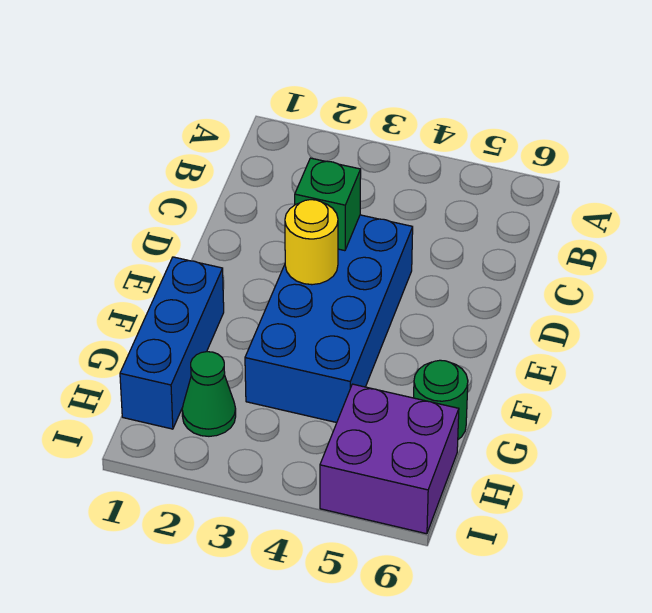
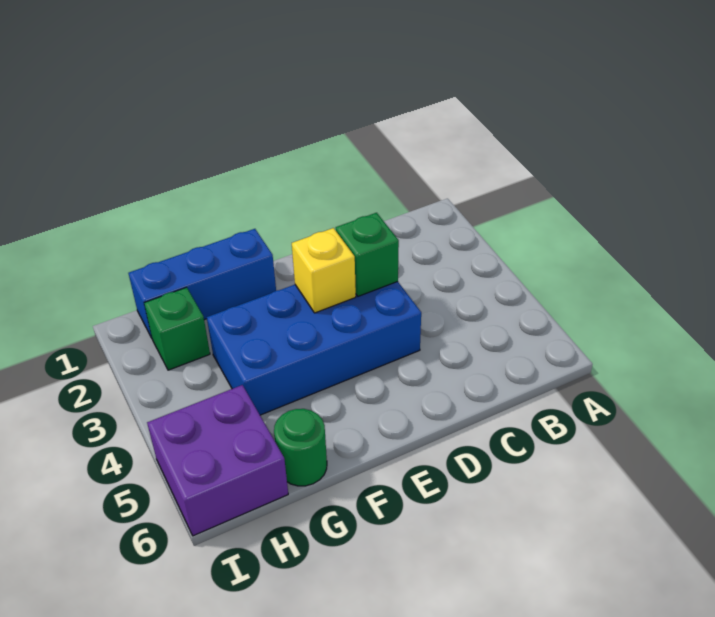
yellow 1x1 round brick [285,200,338,285] -> yellow 1x1 brick [292,228,356,313]
green 1x1 cone [182,352,236,436] -> green 1x1 brick [144,287,210,370]

